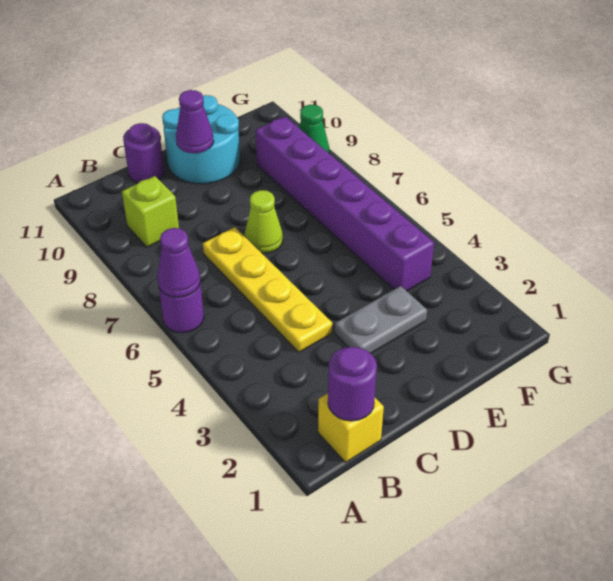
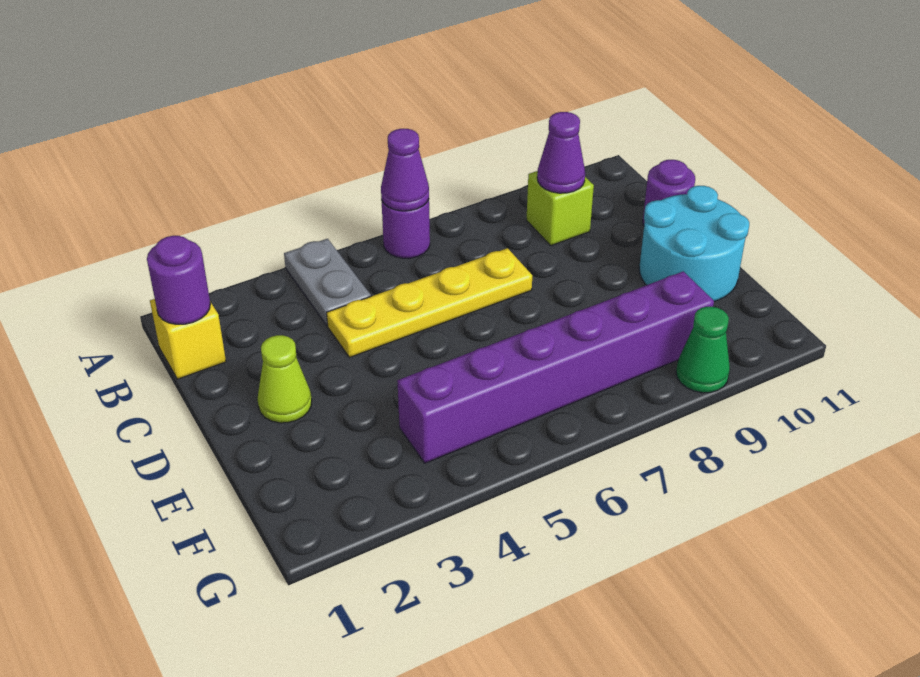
grey 1x2 plate [335,286,427,353] -> grey 1x2 plate moved to [284,239,371,326]
lime 1x1 cone [244,190,283,254] -> lime 1x1 cone moved to [258,335,312,423]
purple 1x1 cone [176,90,214,153] -> purple 1x1 cone moved to [537,112,585,193]

